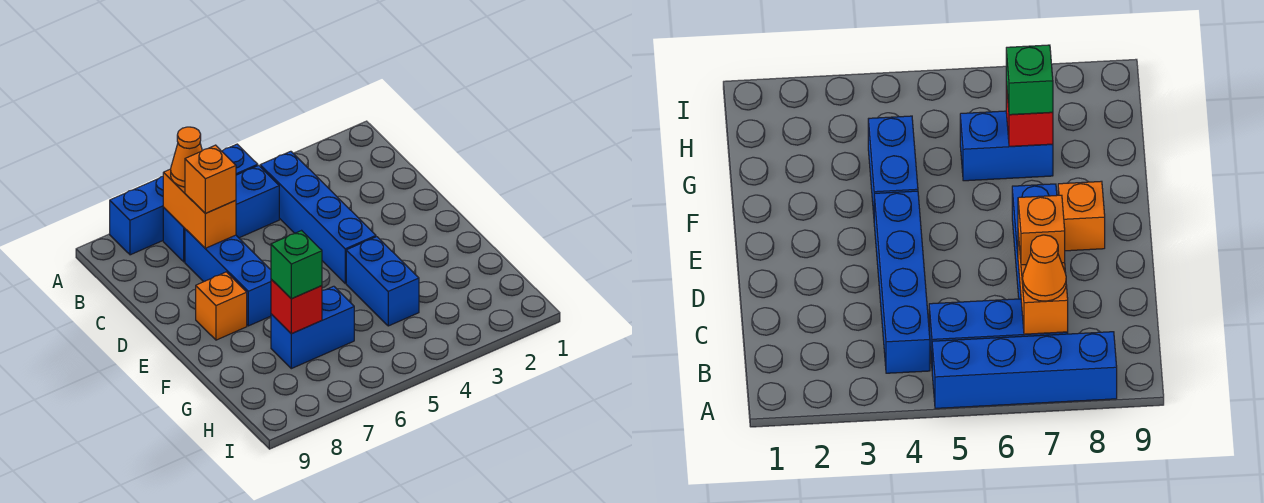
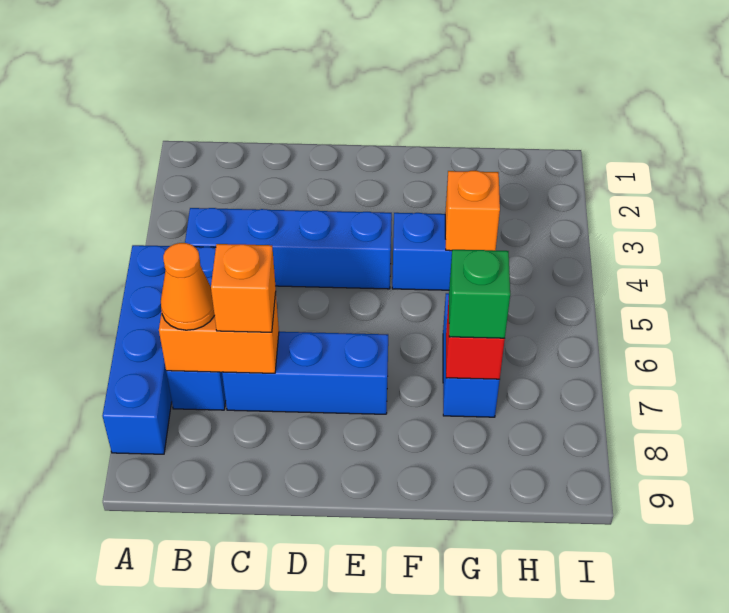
orange 1x1 brick [196,272,247,340] -> orange 1x1 brick moved to [445,171,500,251]

